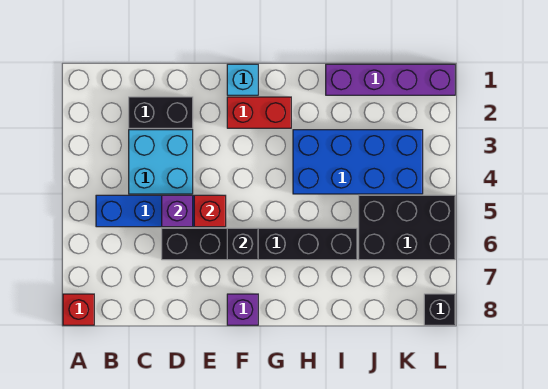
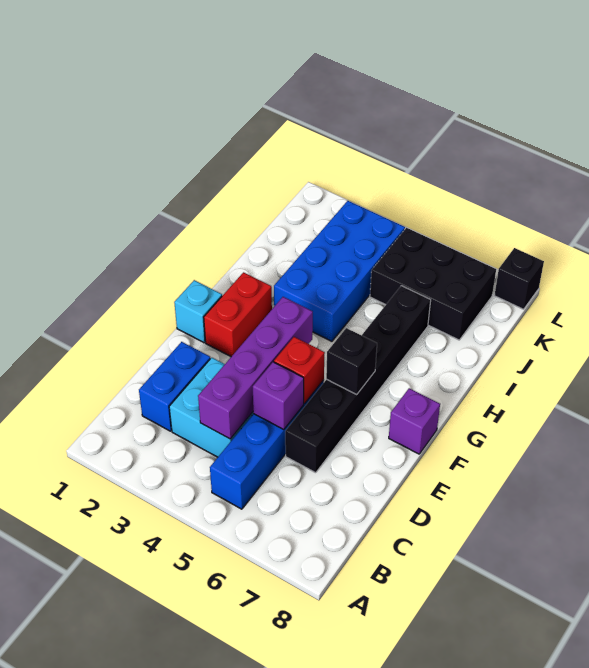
red 1x1 brick [63,294,94,325] -> none
black 1x2 brick [129,97,193,128] -> blue 1x2 brick [139,342,210,431]
purple 1x4 brick [326,64,455,95] -> purple 1x4 brick moved to [198,297,313,439]
black 2x3 brick [359,195,455,260] -> black 2x3 brick turned to [370,228,496,340]

